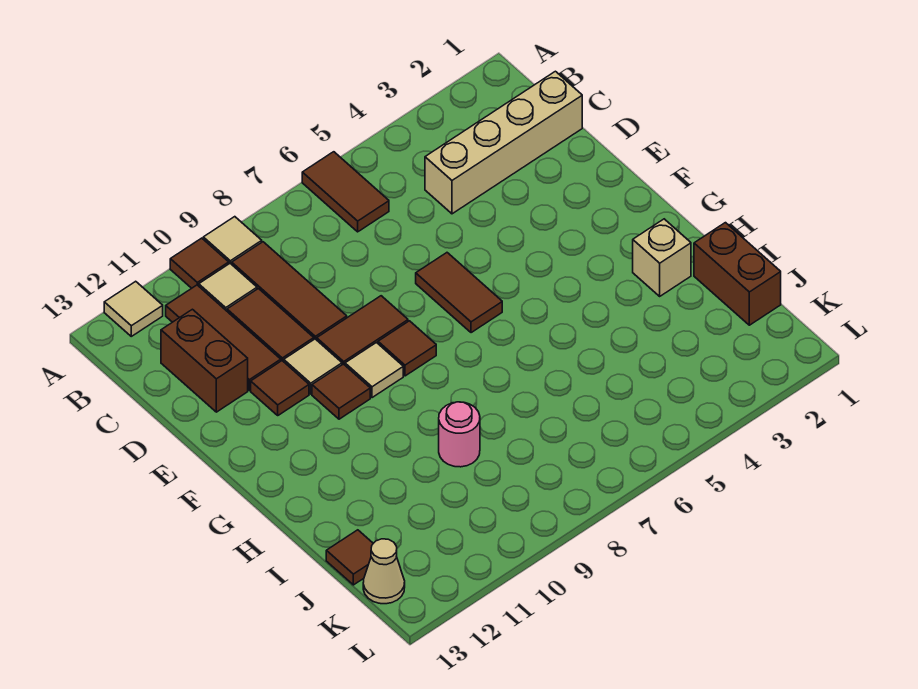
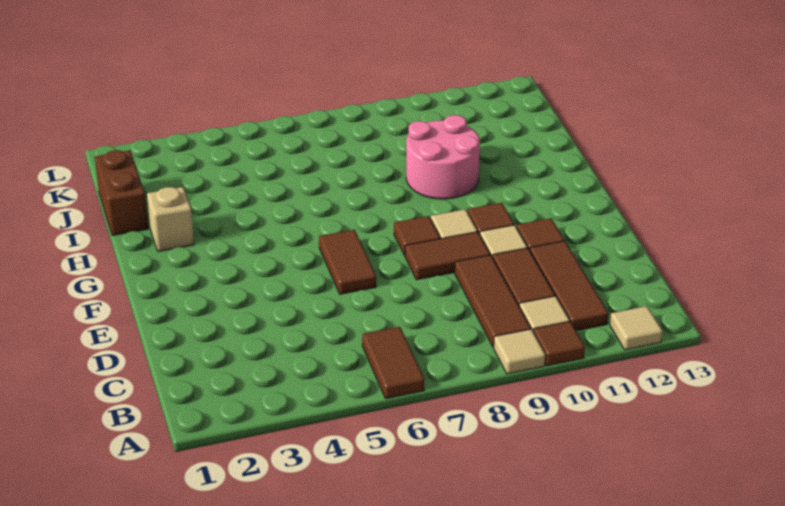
tan 1x4 brick [425,71,582,214] -> none
brown 1x2 brick [161,309,248,412] -> none
pink 1x1 round brick [439,402,480,467] -> pink 2x2 round brick [406,115,480,199]
brown 1x1 tile [326,530,373,585] -> none
tan 1x1 cone [363,539,405,604] -> none

